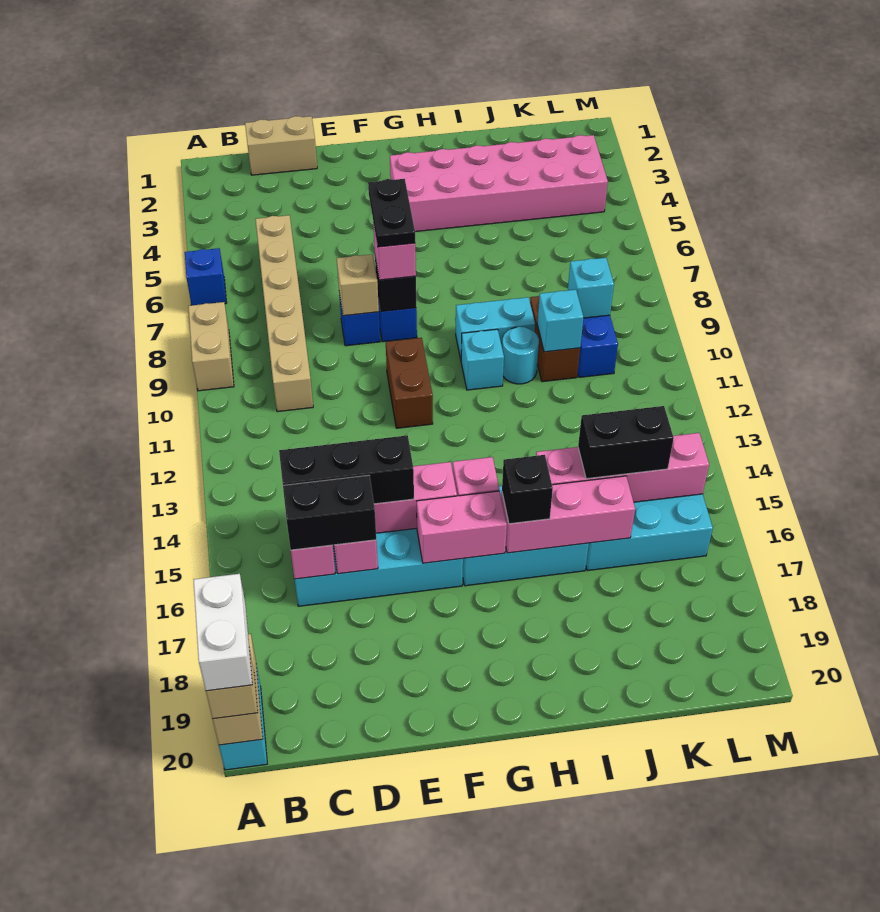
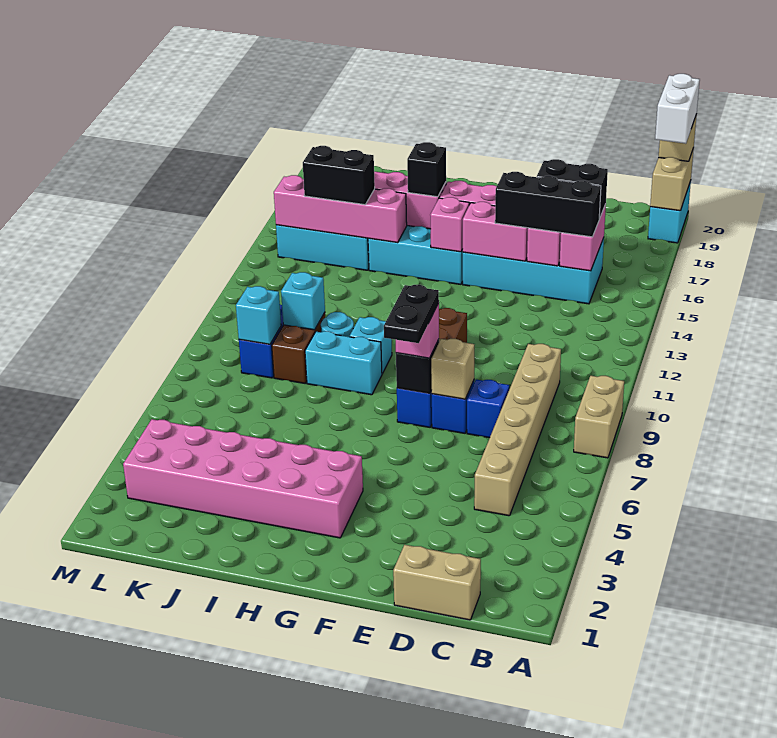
blue 1x1 brick [185,248,227,305] -> blue 1x1 brick moved to [467,380,509,438]

